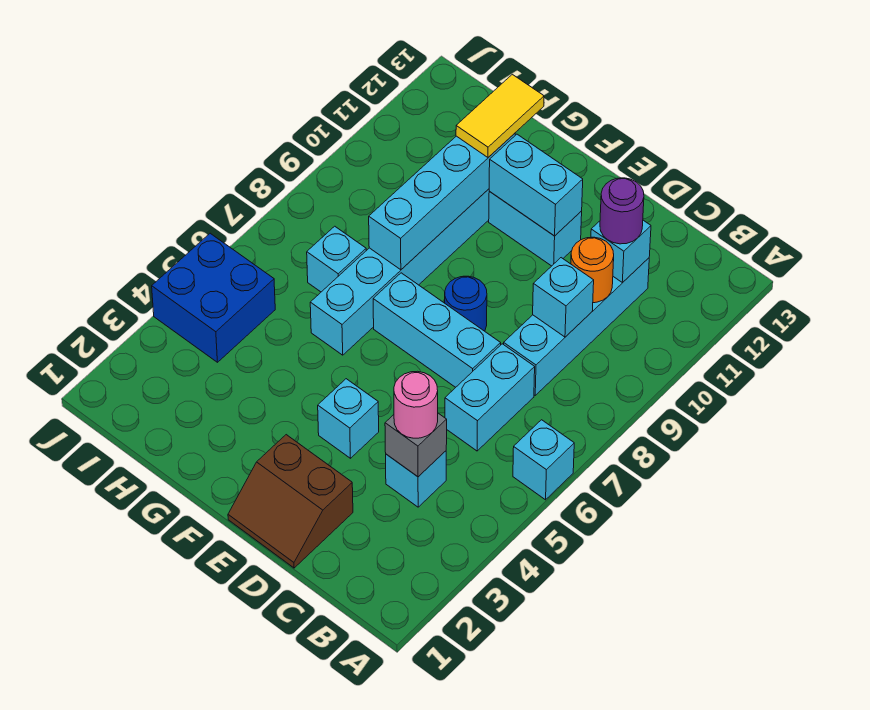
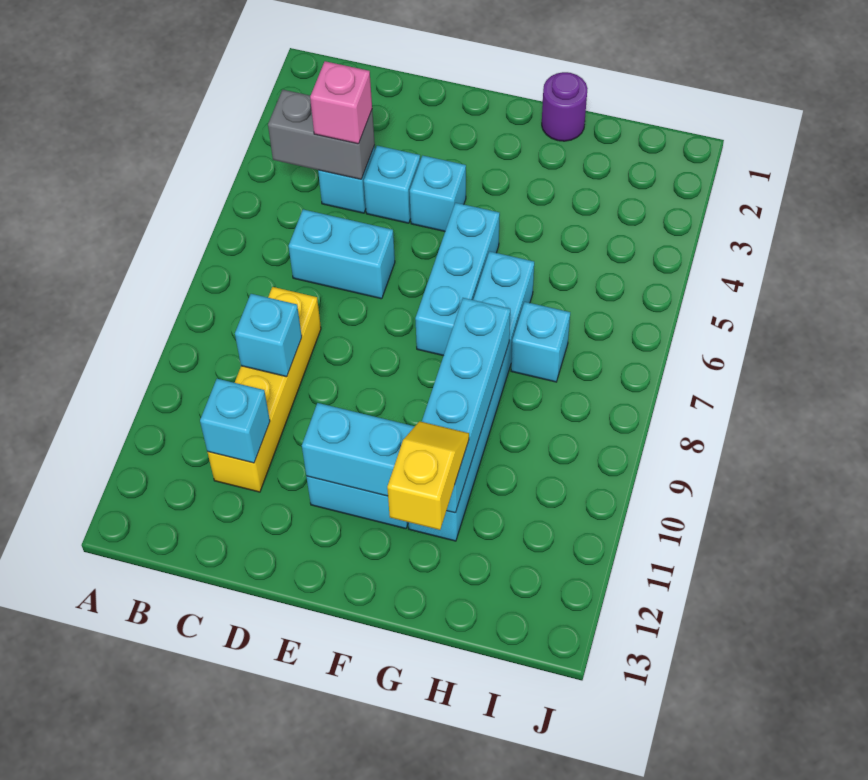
cyan 1x1 brick [513,420,574,500] -> cyan 1x1 brick moved to [364,146,420,223]
grey 1x1 brick [385,413,447,477] -> grey 1x2 brick [268,90,375,179]
pink 1x1 round brick [394,371,438,438] -> pink 1x1 brick [310,61,372,144]
cyan 1x2 brick [445,344,535,451] -> cyan 1x2 brick turned to [289,209,395,299]
cyan 1x4 brick [504,258,649,395] -> yellow 1x4 brick [208,287,321,492]
orange 1x1 round brick [571,237,614,303] -> none
purple 1x1 round brick [600,178,644,244] -> purple 1x1 round brick moved to [542,72,588,141]
brown 2x2 slope [228,435,353,568] -> none
cyan 1x3 brick [373,273,501,387] -> cyan 1x3 brick turned to [415,203,500,356]
blue 1x1 round brick [445,276,487,331] -> none
yellow 1x2 tile [456,74,544,157] -> yellow 1x2 slope [387,421,469,530]
blue 2x2 brick [152,233,275,362] -> none

